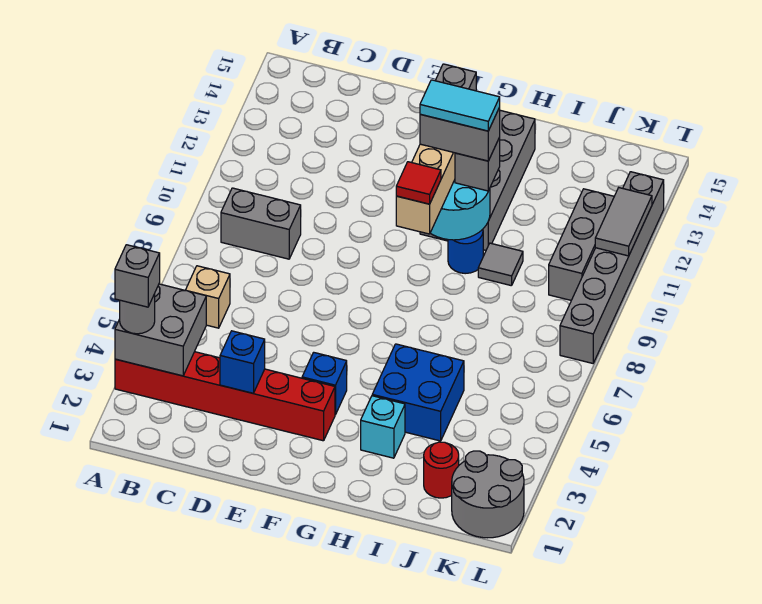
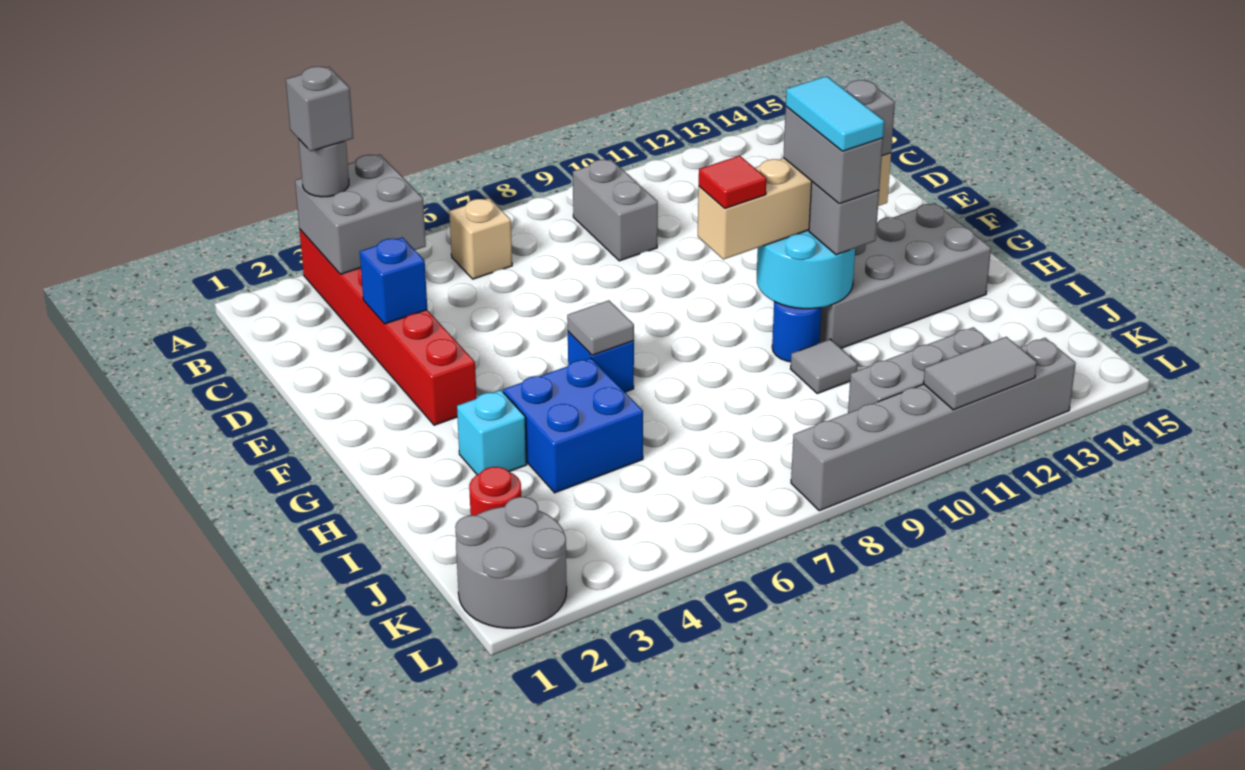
blue 1x1 brick [302,352,347,415] -> blue 1x1 brick moved to [568,331,634,392]
none -> grey 1x1 tile [567,300,634,355]

